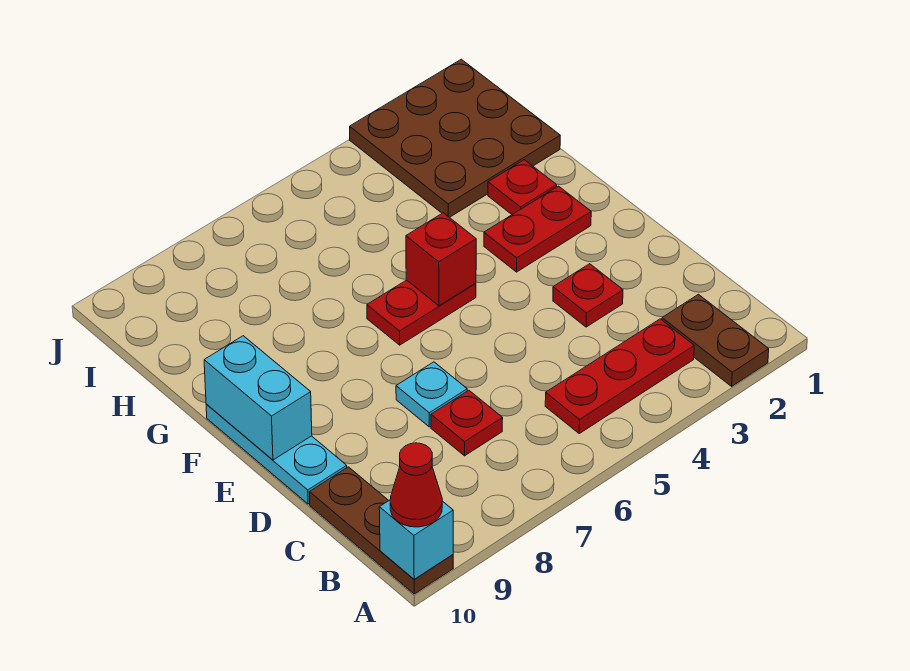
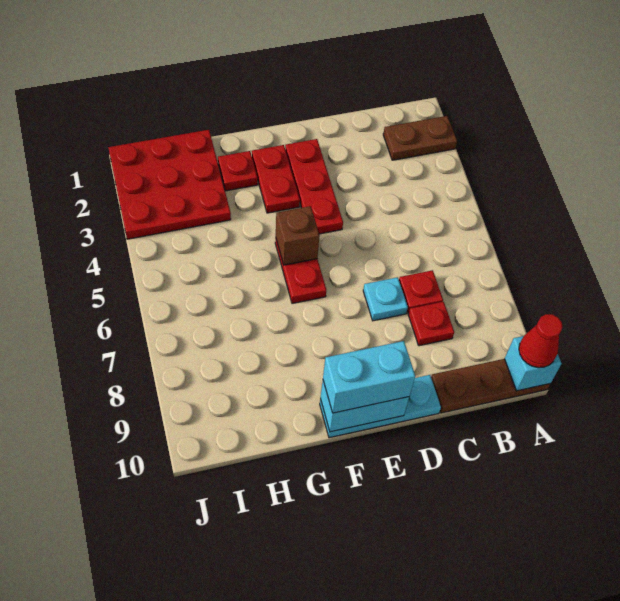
red 1x3 plate [545,319,694,434] -> red 1x3 plate moved to [285,139,343,234]
red 1x1 plate [553,264,623,327] -> red 1x1 plate moved to [408,302,454,346]
none -> cyan 1x2 brick [323,341,415,413]
red 1x1 brick [406,213,476,306] -> brown 1x1 brick [276,206,319,265]
brown 3x3 plate [350,59,560,217] -> red 3x3 plate [108,130,231,239]

